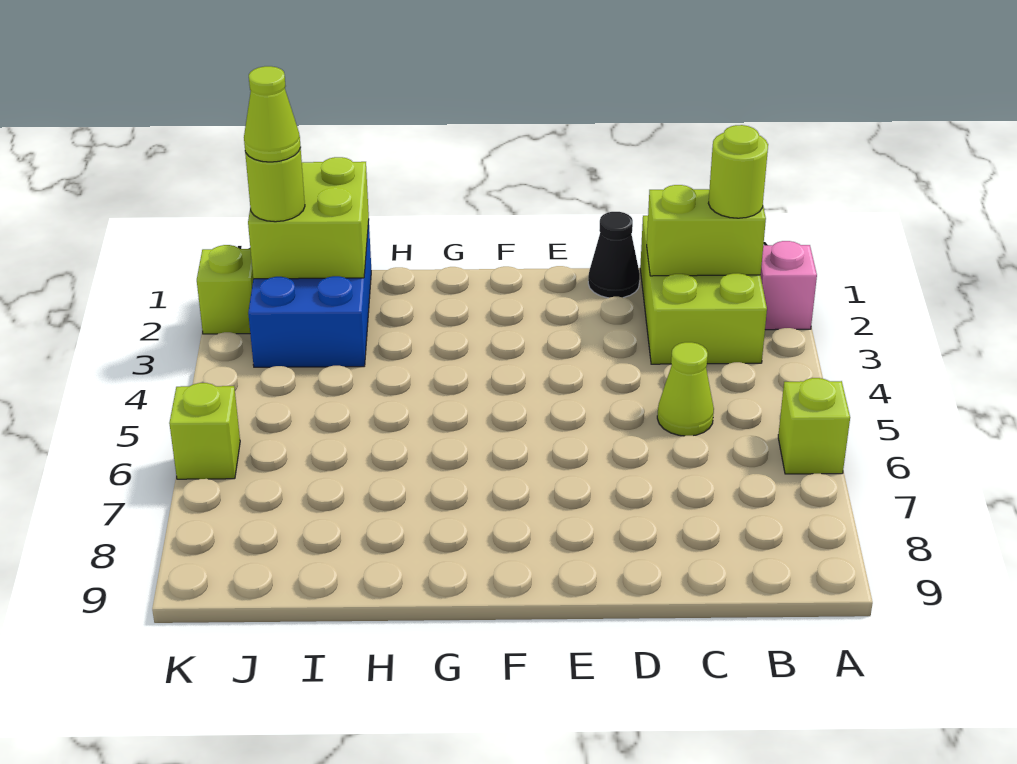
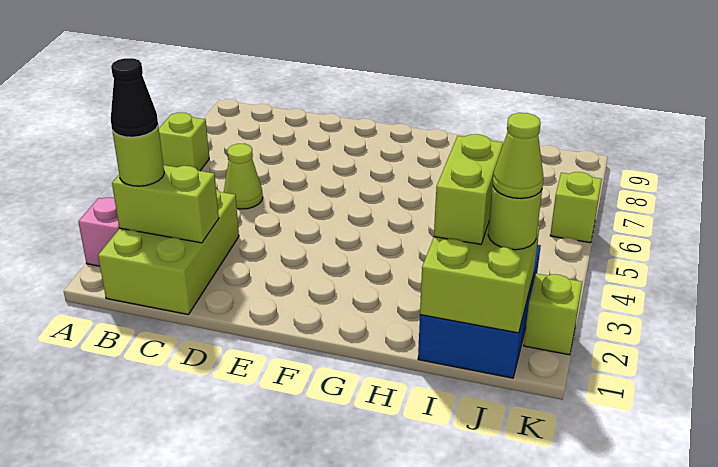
black 1x1 cone [588,212,640,298] -> black 1x1 cone moved to [111,58,158,137]
none -> lime 1x2 brick [434,134,503,244]

